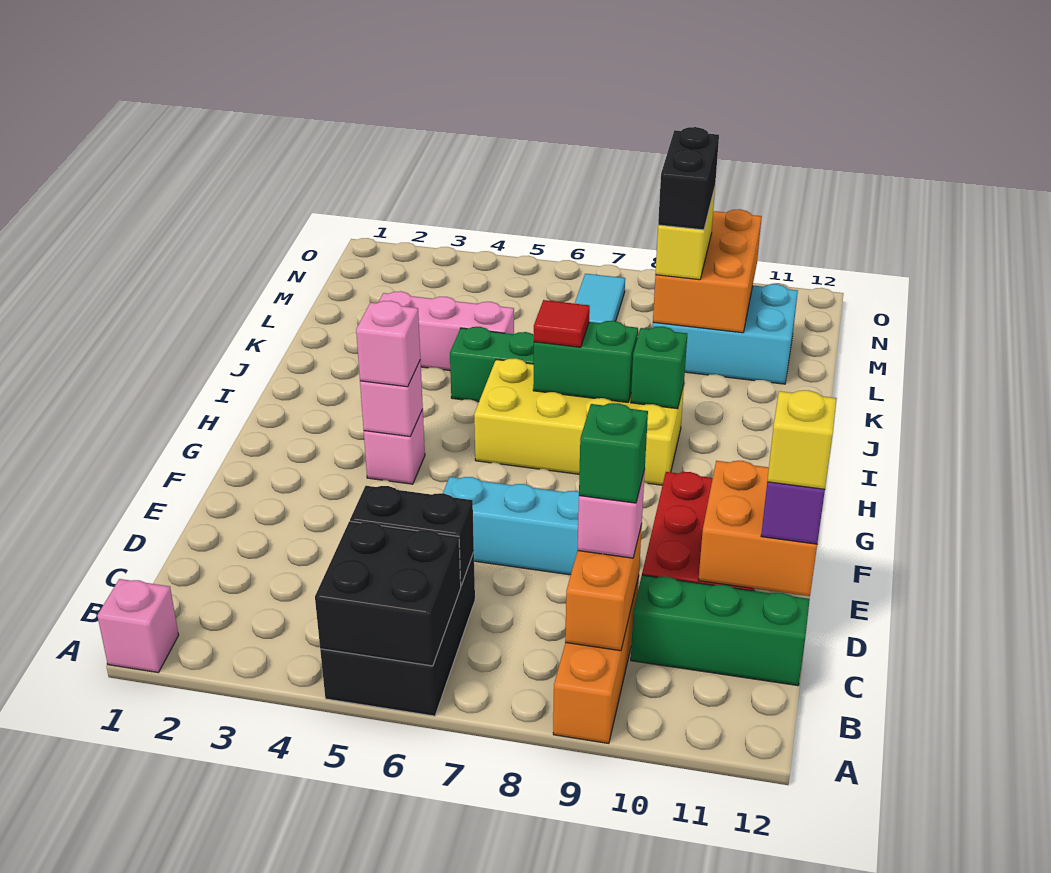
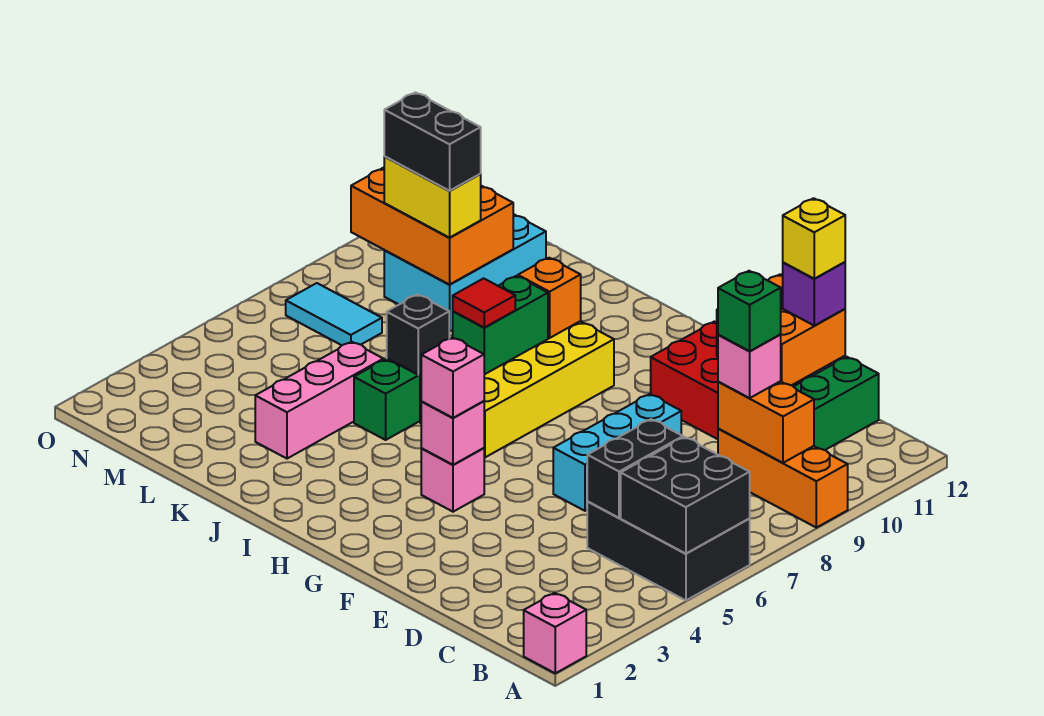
green 1x1 brick [631,327,687,409] -> orange 1x1 brick [518,258,581,338]
none -> black 1x1 brick [387,294,449,375]

